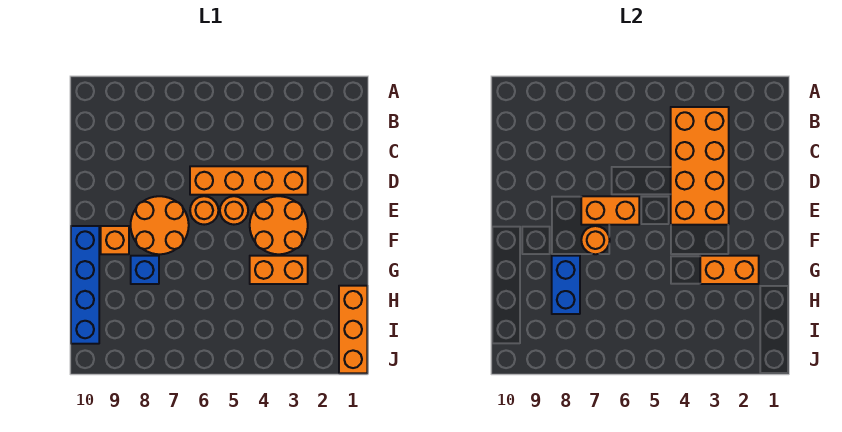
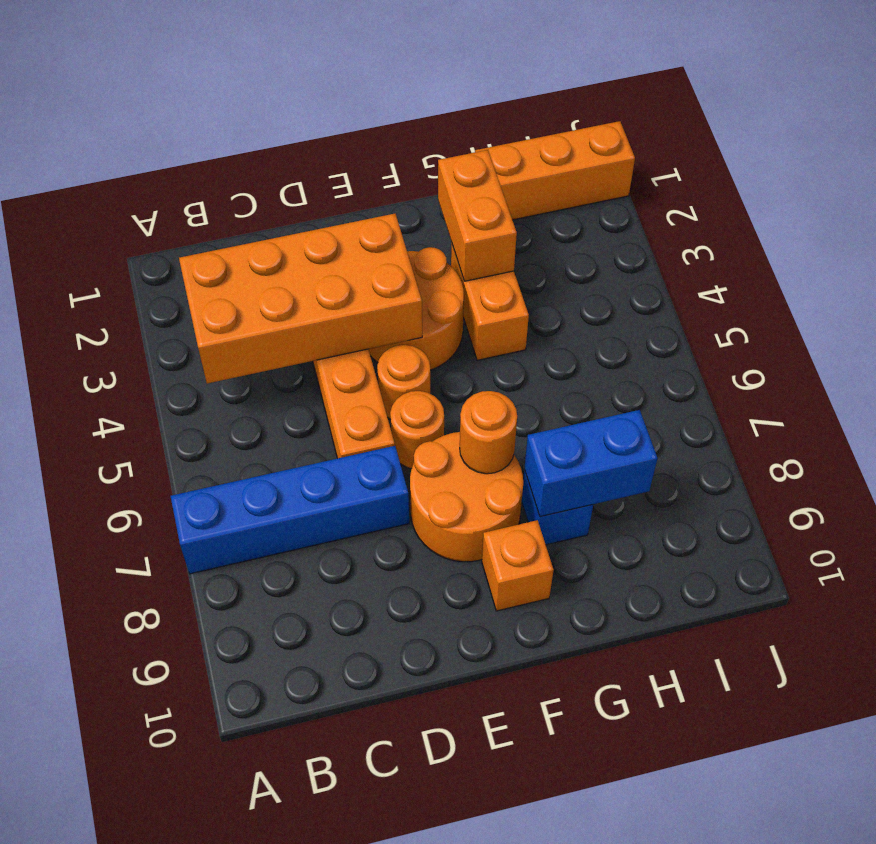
orange 1x2 brick [581,196,639,225] -> none
blue 1x4 brick [71,226,99,344] -> blue 1x4 brick moved to [171,446,409,574]

